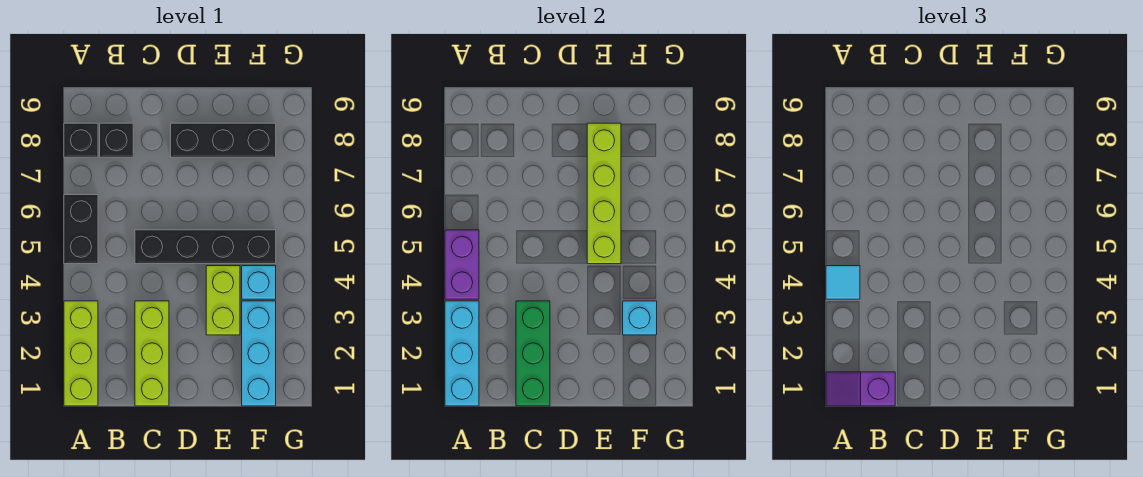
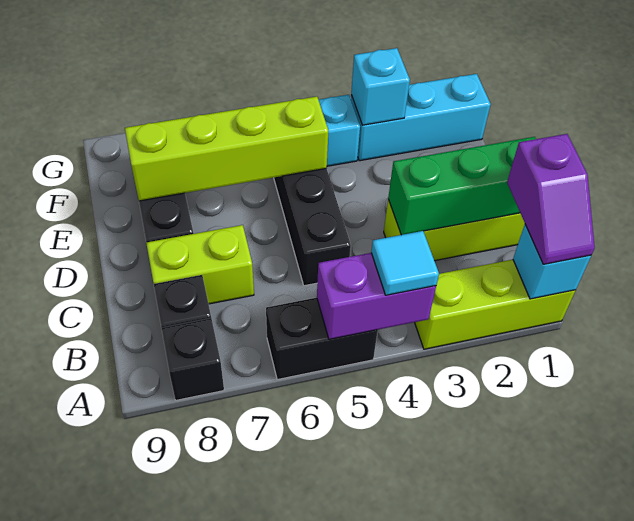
cyan 1x3 brick [445,301,479,406] -> cyan 1x1 brick [513,225,591,299]
lime 1x2 brick [206,266,240,335] -> lime 1x2 brick moved to [146,225,254,304]

